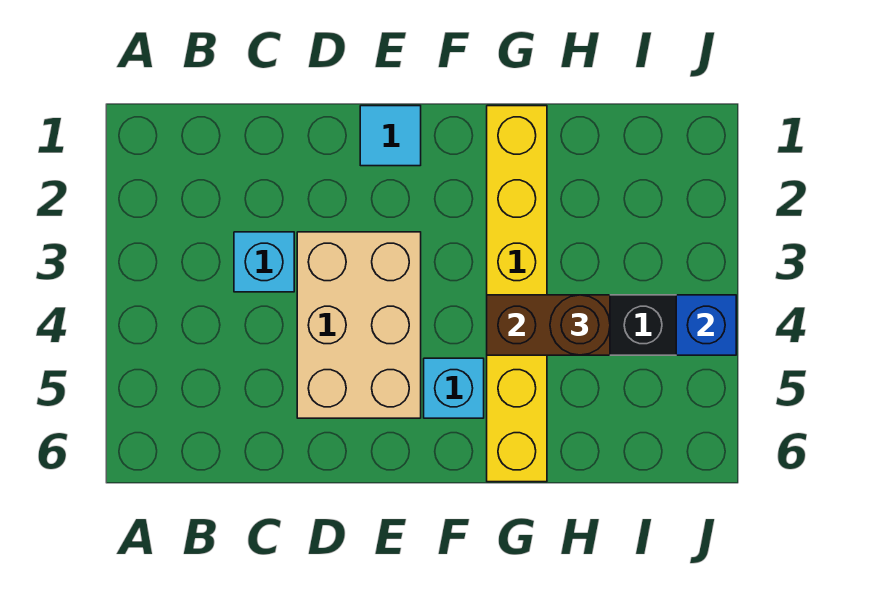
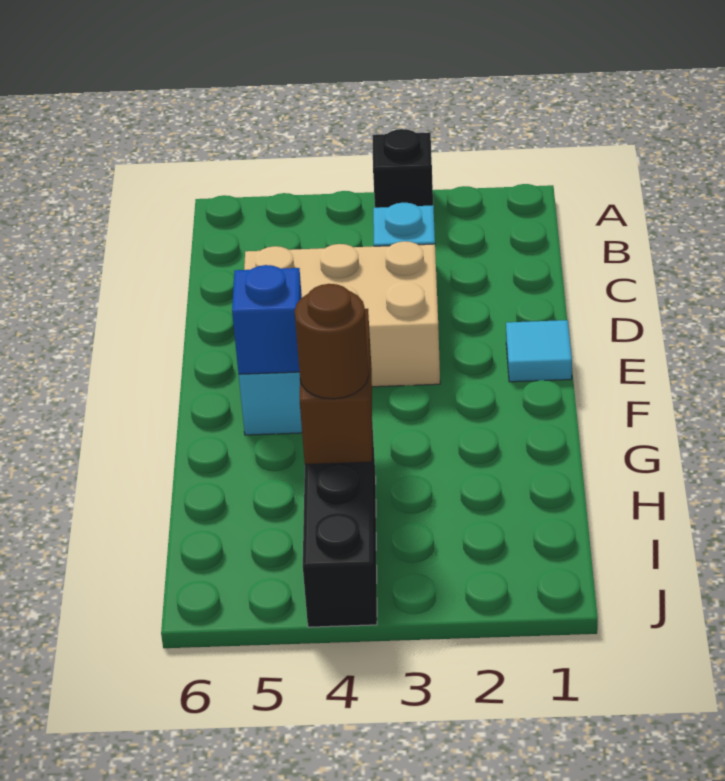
none -> black 1x1 brick [373,129,433,208]
yellow 1x6 brick [487,106,547,482] -> none
blue 1x1 brick [676,295,736,355] -> blue 1x1 brick moved to [232,265,302,374]

